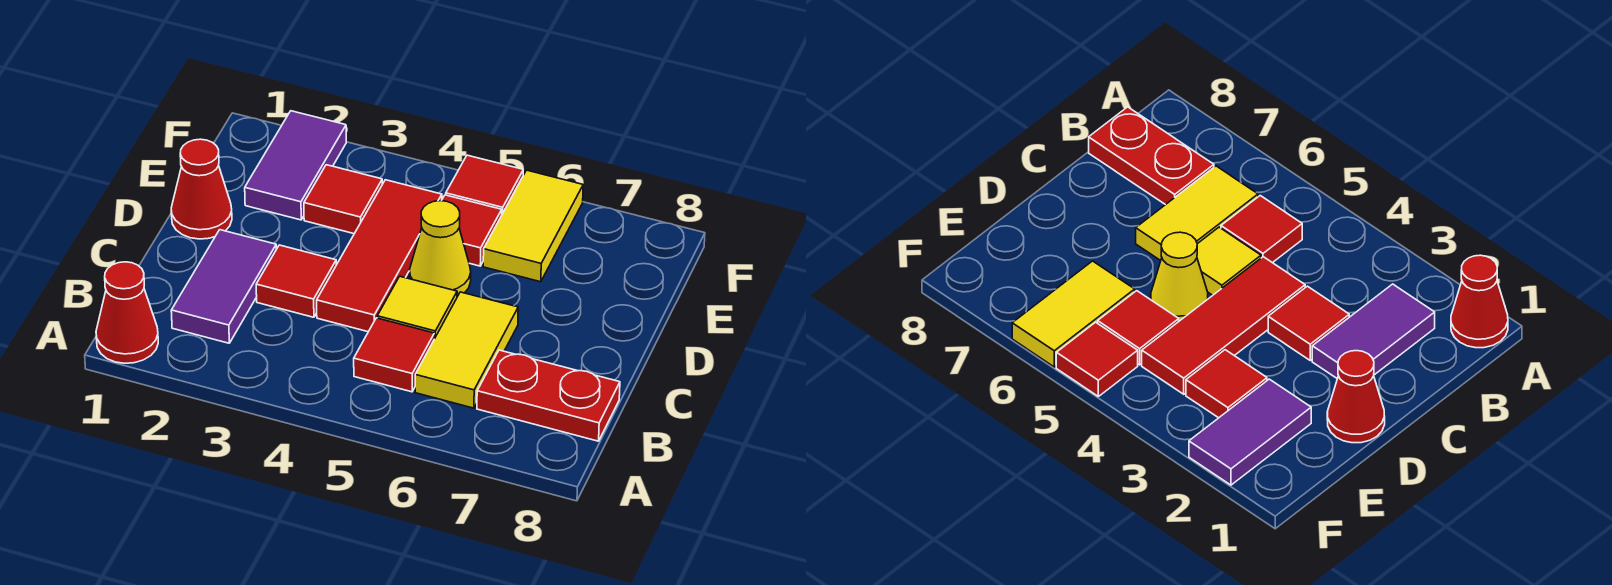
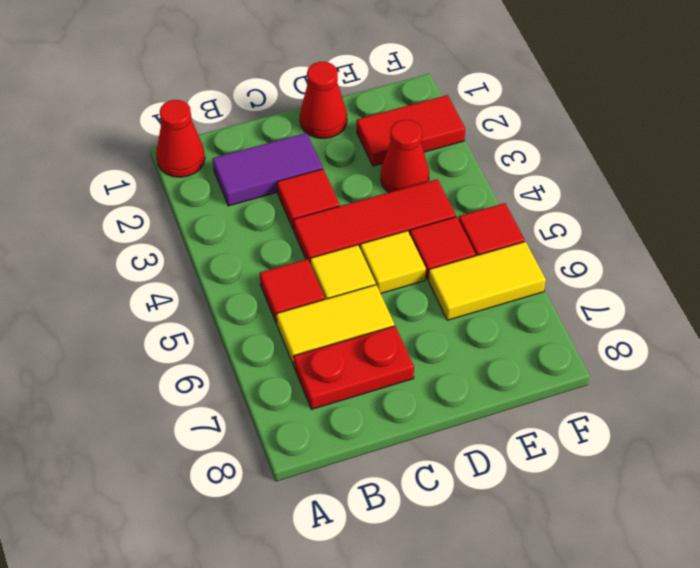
red 1x2 plate [477,350,620,441] -> red 1x2 plate turned to [294,326,414,409]
yellow 1x1 cone [409,201,471,297] -> yellow 1x1 tile [361,231,426,293]
purple 1x2 tile [245,111,346,220] -> red 1x2 tile [357,95,465,166]
red 1x1 tile [304,165,382,234] -> red 1x1 cone [381,120,429,192]

